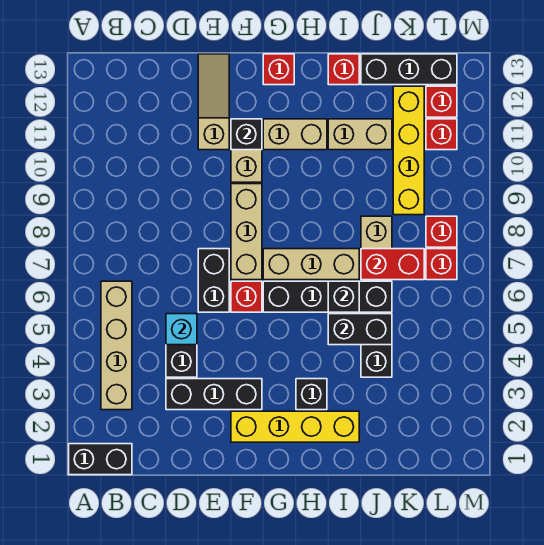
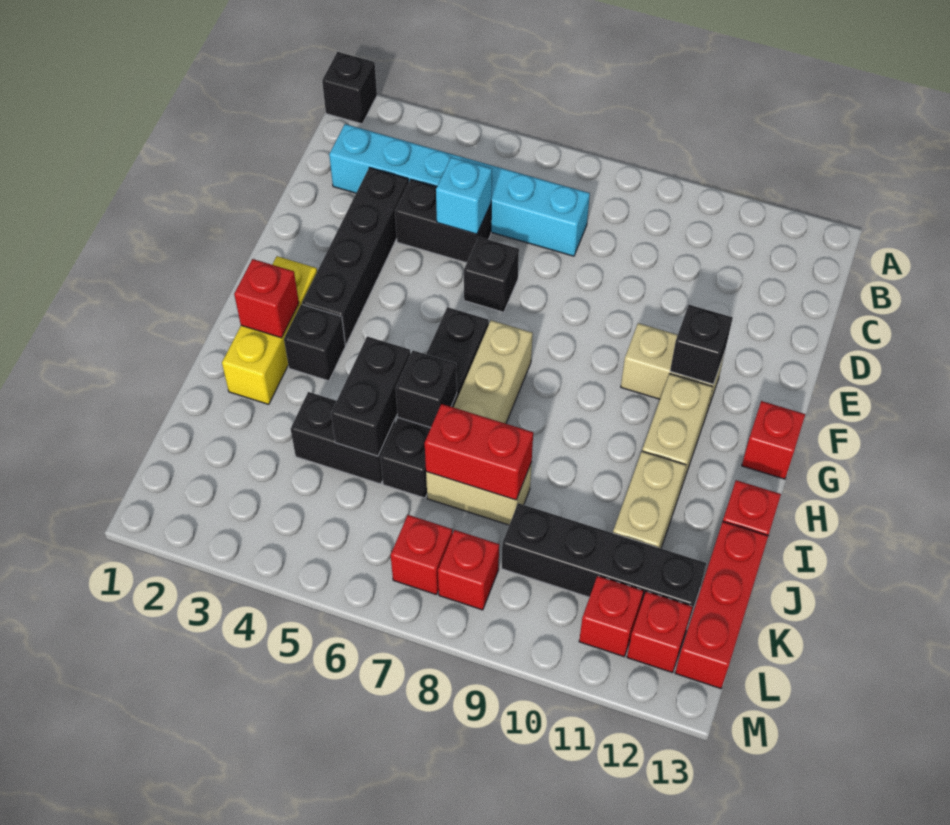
black 1x2 brick [69,444,132,475] -> black 1x1 brick [322,52,377,124]
tan 1x4 brick [101,281,132,410] -> none
none -> cyan 1x6 brick [329,124,590,256]
black 1x3 brick [166,379,262,410] -> black 1x4 brick [302,167,408,345]
black 1x2 brick [198,249,229,312] -> black 1x1 brick [464,237,519,312]
tan 1x3 slope [198,54,229,150] -> none
yellow 1x4 brick [231,411,359,442] -> yellow 1x3 brick [222,256,317,404]
red 1x1 brick [231,281,262,312] -> red 1x1 brick moved to [234,259,299,338]
tan 1x3 brick [231,184,262,280] -> none
red 1x2 brick [361,249,424,280] -> red 1x2 brick turned to [425,404,533,500]
black 1x3 brick [361,54,457,85] -> red 1x3 brick [675,521,768,689]
yellow 1x4 brick [393,86,424,215] -> black 1x4 brick [502,503,706,623]

